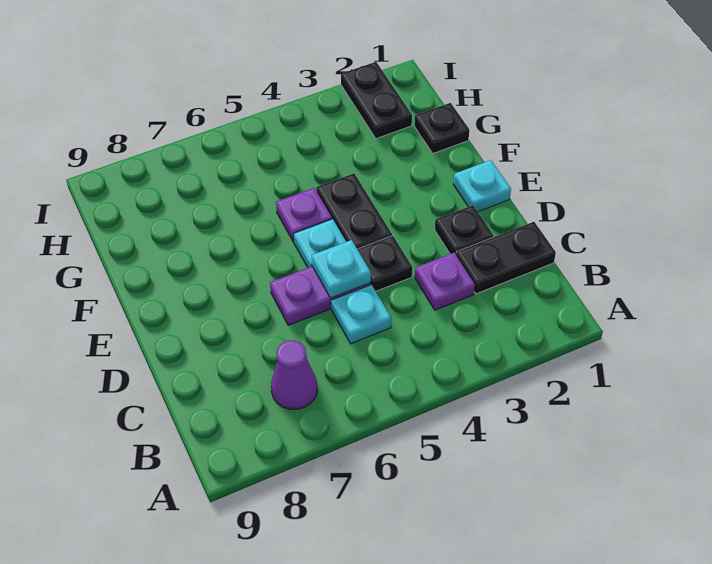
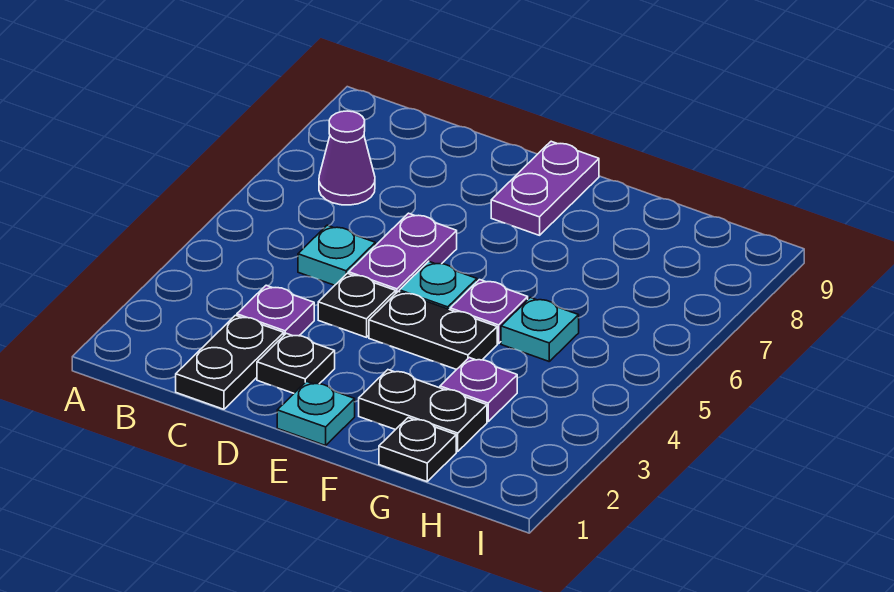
cyan 1x1 plate [312,240,371,298] -> cyan 1x1 plate moved to [501,298,579,361]
none -> purple 1x2 plate [491,141,599,235]
none -> purple 1x1 plate [440,358,517,421]
black 1x2 plate [341,62,412,139] -> black 1x2 plate moved to [359,370,487,452]

